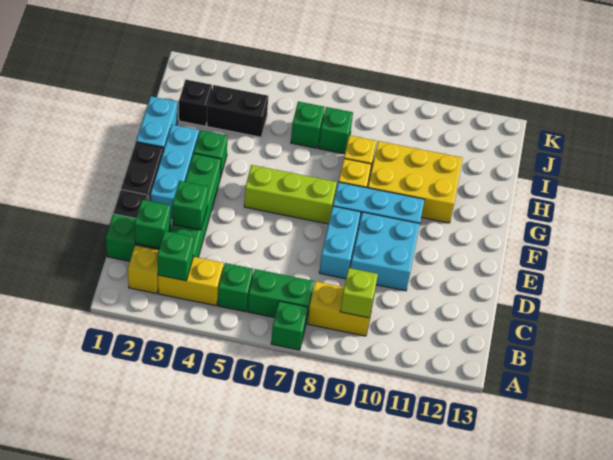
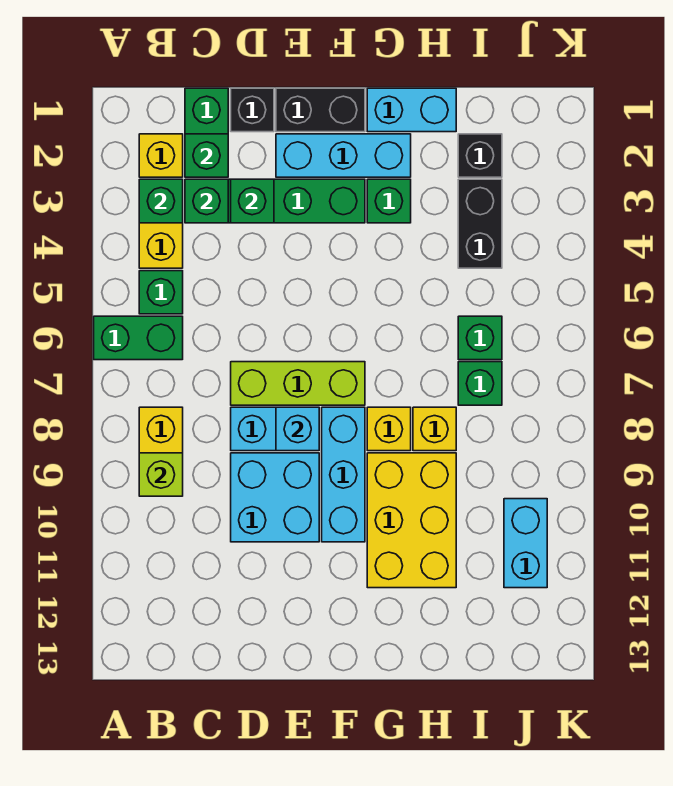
green 1x1 brick [271,301,308,350] -> green 1x1 brick moved to [185,179,228,223]
green 1x2 brick [248,269,314,322] -> green 1x2 brick turned to [94,316,183,360]
none -> cyan 1x1 brick [276,407,319,451]
lime 1x3 brick [244,165,337,224] -> lime 1x3 brick turned to [231,362,365,405]
none -> cyan 1x2 brick [504,499,547,588]

